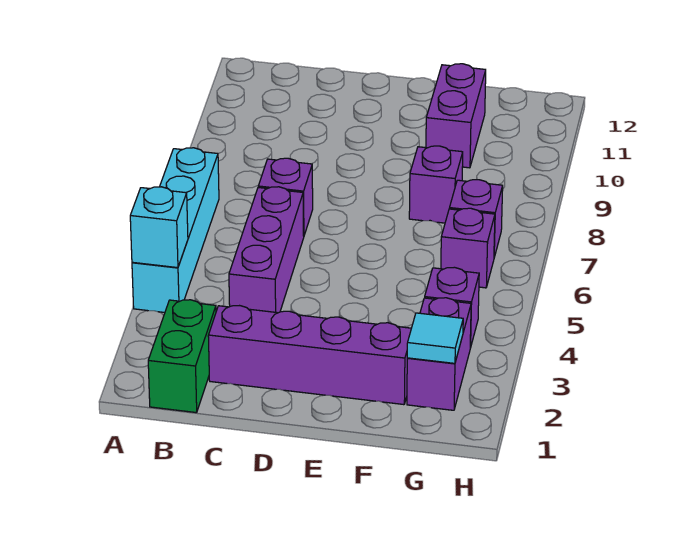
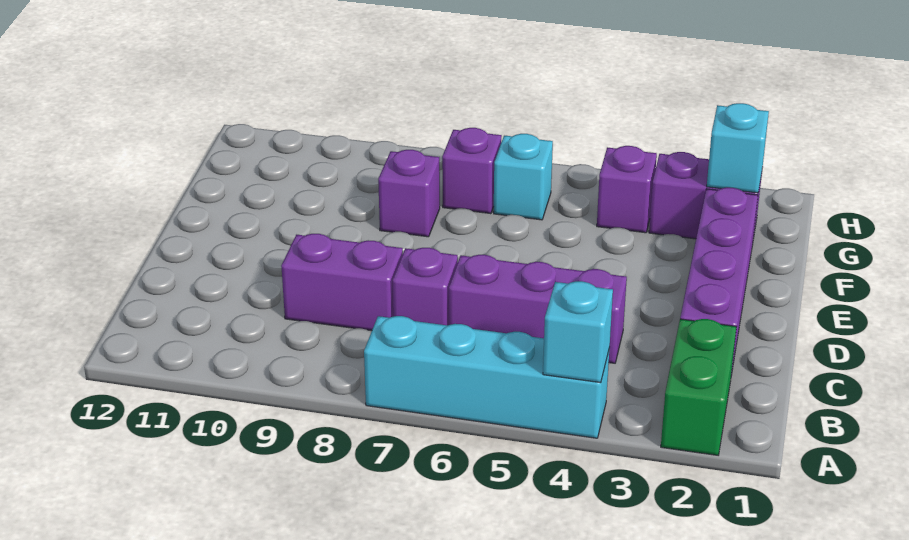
green 1x2 brick [148,300,216,413] -> green 1x2 brick turned to [661,319,737,455]
purple 1x2 brick [426,64,486,168] -> purple 1x2 brick moved to [281,234,403,331]
cyan 1x1 tile [407,313,463,363] -> cyan 1x1 brick [707,103,769,193]
purple 1x1 brick [441,208,495,288] -> cyan 1x1 brick [494,134,553,220]

